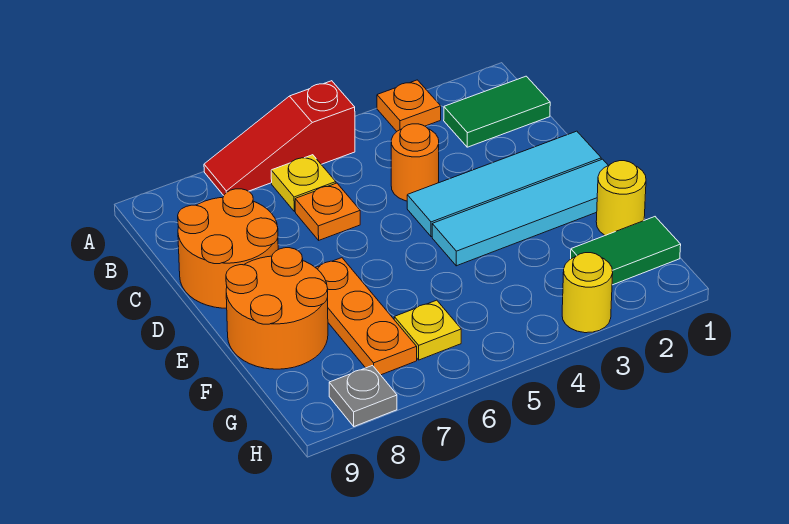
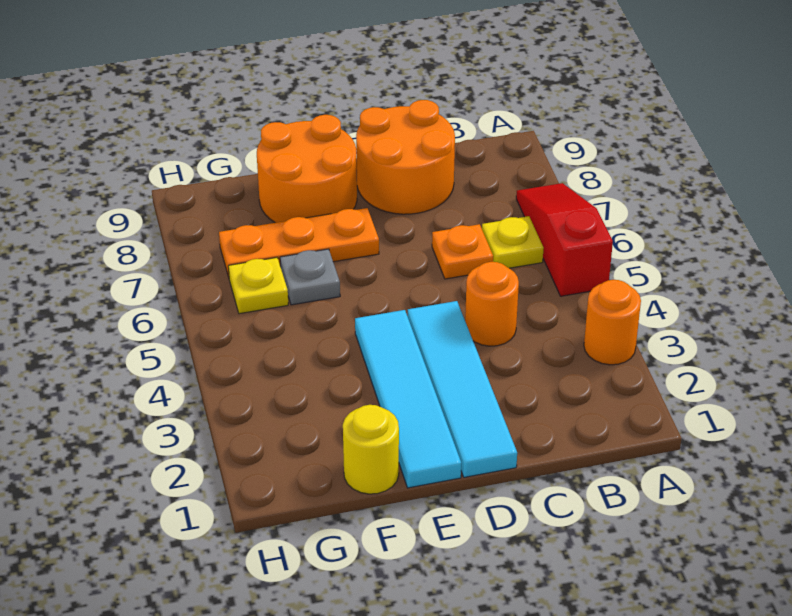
orange 1x1 plate [377,80,441,131] -> orange 1x1 round brick [584,280,641,365]
green 1x2 tile [444,76,550,147] -> none
green 1x2 tile [571,217,681,285] -> none
yellow 1x1 round brick [562,253,613,333] -> none
grey 1x1 plate [329,366,397,426] -> grey 1x1 plate moved to [280,249,340,305]

